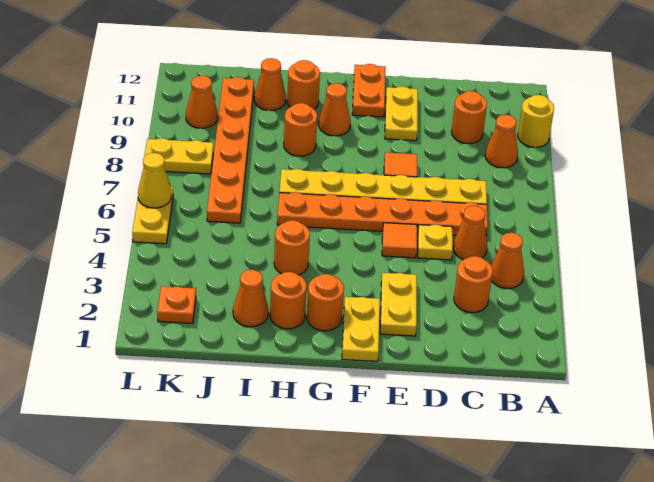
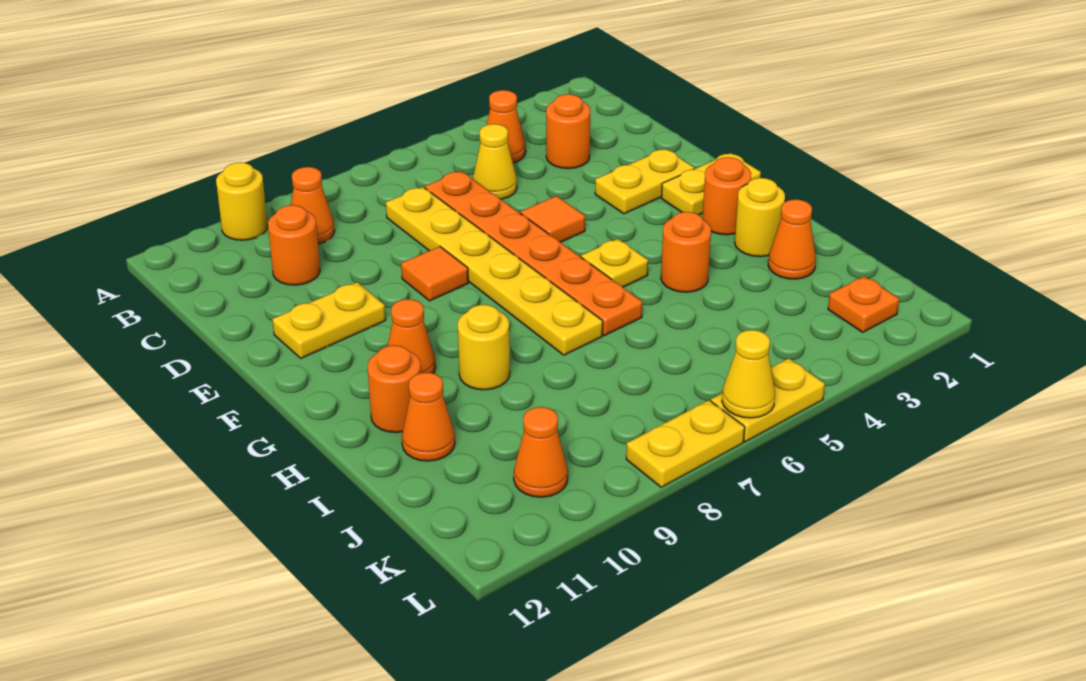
orange 1x1 cone [453,206,487,260] -> yellow 1x1 cone [473,124,517,199]
yellow 1x1 plate [418,225,453,260] -> yellow 1x1 plate moved to [581,239,648,287]
orange 1x2 plate [352,64,386,117] -> none
orange 1x1 round brick [270,272,307,329] -> yellow 1x1 round brick [735,178,785,257]
orange 1x1 round brick [284,103,317,156] -> yellow 1x1 round brick [458,305,510,390]
orange 1x6 plate [207,77,254,223] -> none
yellow 1x2 plate [144,138,213,174] -> yellow 1x2 plate turned to [626,400,745,487]

